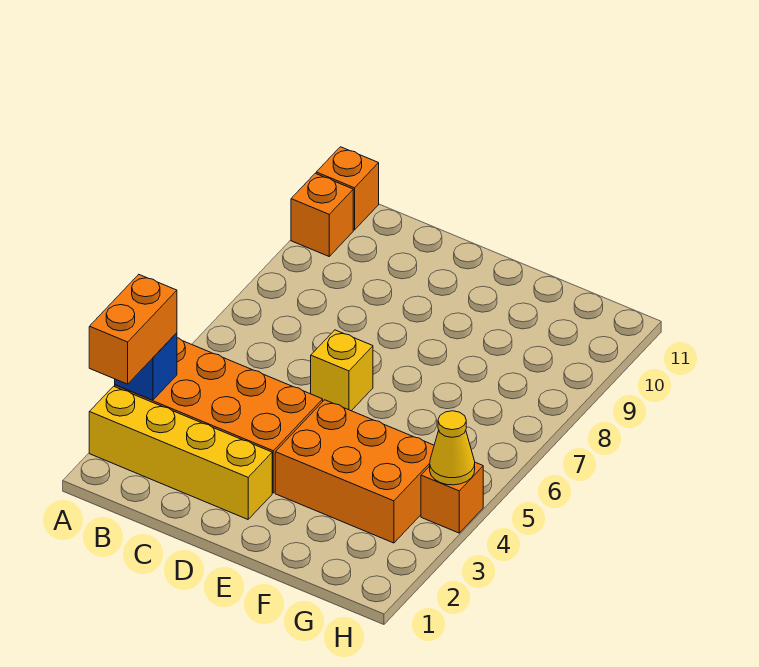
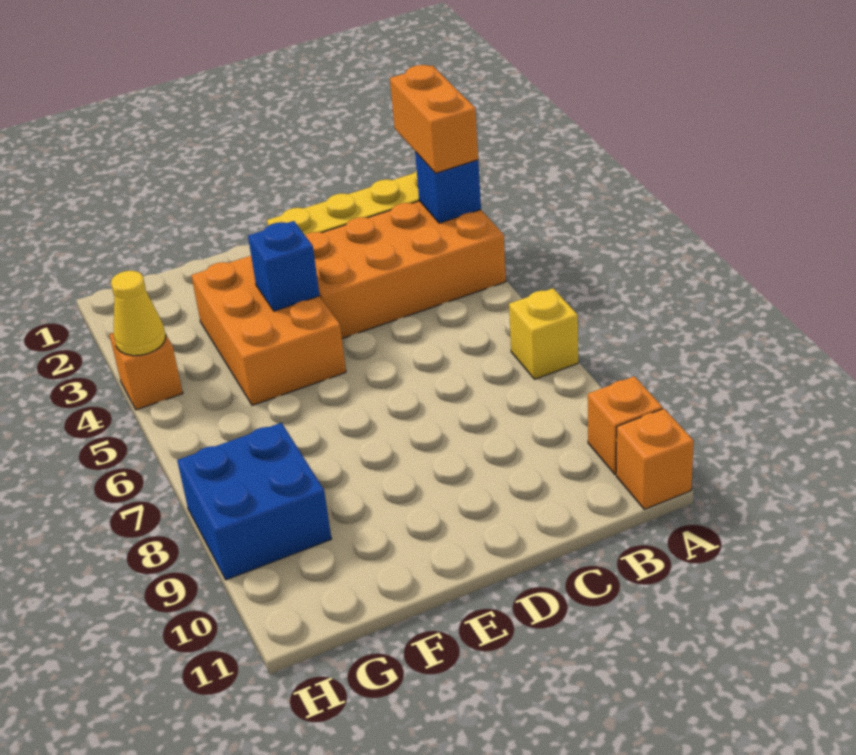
yellow 1x1 brick [311,330,373,411] -> yellow 1x1 brick moved to [509,288,578,379]
orange 2x3 brick [275,400,434,543] -> orange 2x3 brick turned to [191,256,346,405]
none -> blue 1x1 brick [248,221,320,311]
none -> blue 2x2 brick [177,423,331,580]

